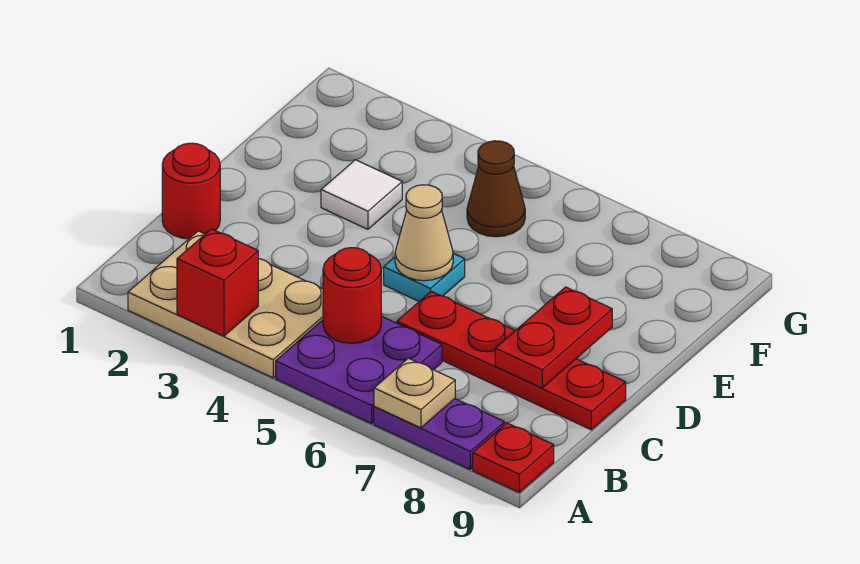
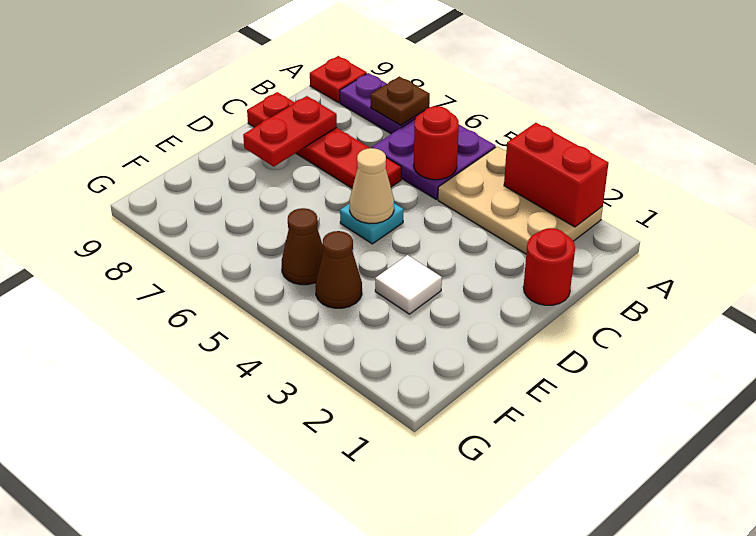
red 1x1 brick [177,229,258,336] -> red 1x2 brick [504,123,609,227]
tan 1x1 plate [374,358,455,428] -> brown 1x1 plate [371,76,430,125]
none -> brown 1x1 cone [316,231,362,308]

